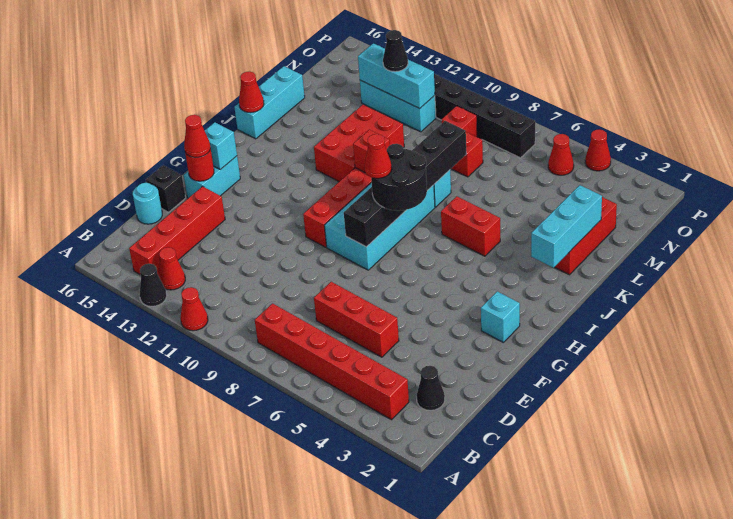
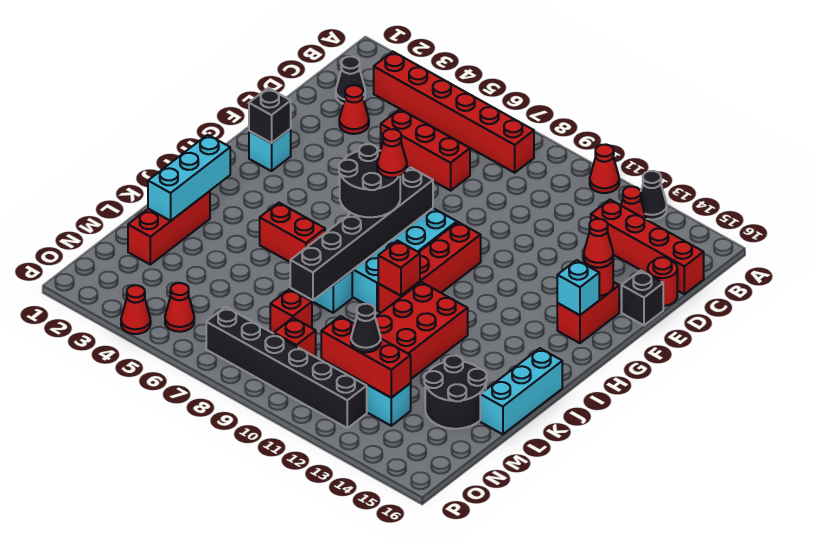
red 1x4 brick [129,186,225,276] -> red 1x4 brick turned to [591,200,704,294]
cyan 1x1 round brick [133,183,162,224] -> red 1x1 round brick [648,257,677,306]
cyan 1x2 brick [184,156,240,198] -> red 1x2 brick [557,282,619,343]
none -> black 1x1 brick [249,88,291,143]
red 1x1 cone [239,72,264,113] -> red 1x1 cone moved to [339,85,369,134]
none -> black 2x2 round brick [424,355,487,429]
cyan 1x3 brick [358,43,435,108] -> red 1x3 brick [321,316,411,398]

